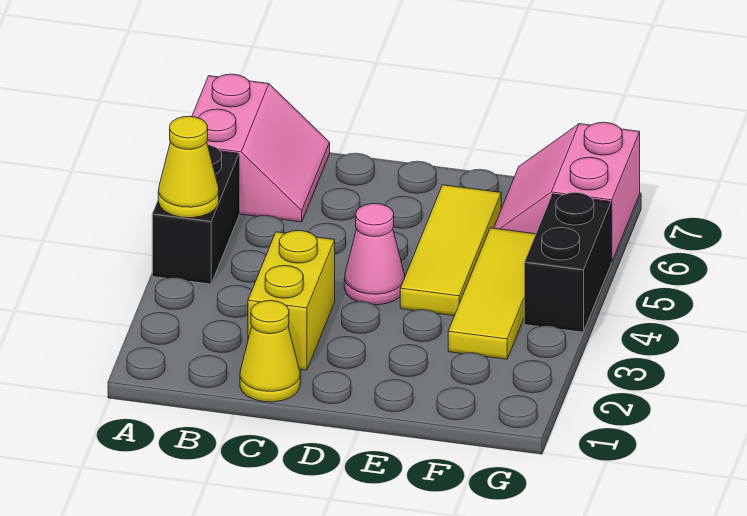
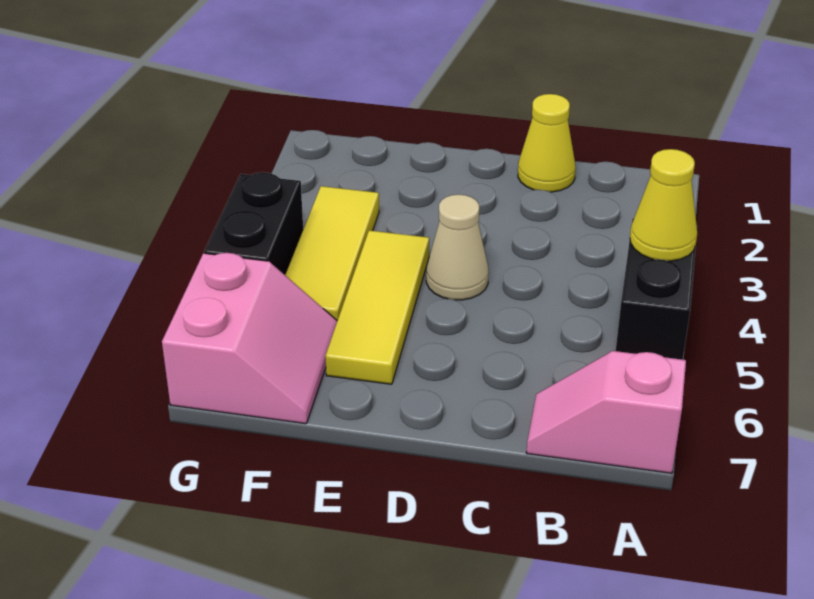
pink 2x2 slope [192,74,330,222] -> pink 1x2 slope [526,351,686,473]
yellow 1x2 brick [248,231,335,370] -> none
pink 1x1 cone [344,204,405,305] -> tan 1x1 cone [426,194,489,300]

